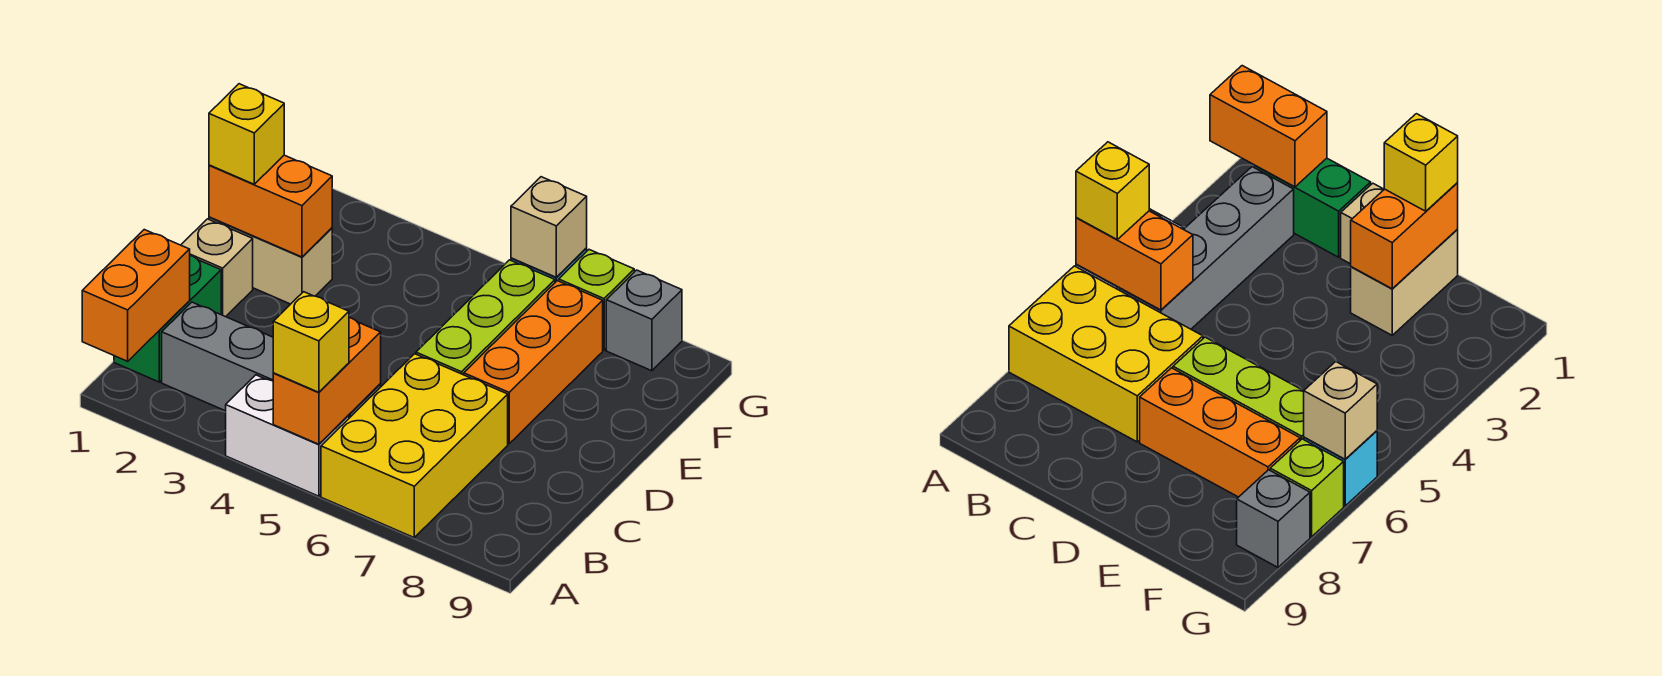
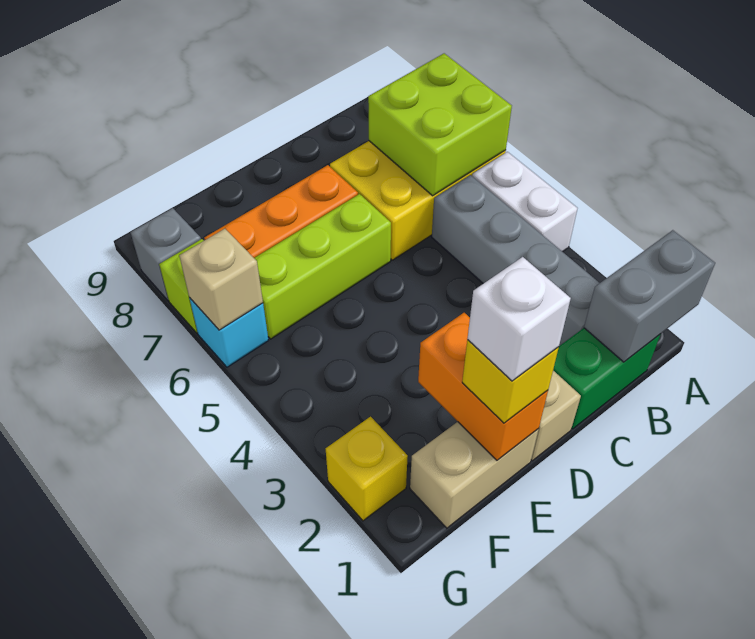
orange 1x2 brick [82,230,190,361] -> grey 1x2 brick [584,230,715,362]
orange 1x2 brick [273,318,381,444] -> none
yellow 1x1 brick [273,292,349,392] -> yellow 1x1 brick moved to [326,417,408,521]
none -> lime 2x2 brick [368,53,512,196]
tan 1x2 brick [209,217,332,304] -> tan 1x2 brick turned to [410,422,539,528]
none -> white 1x1 brick [467,257,571,381]

